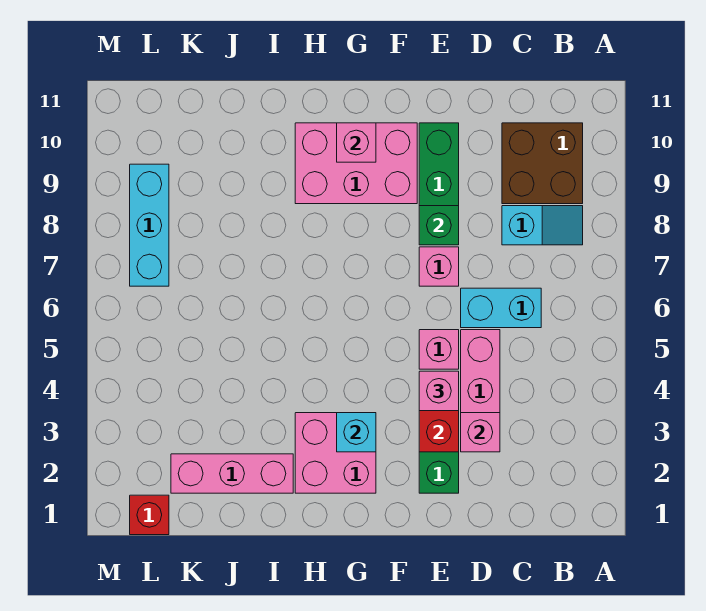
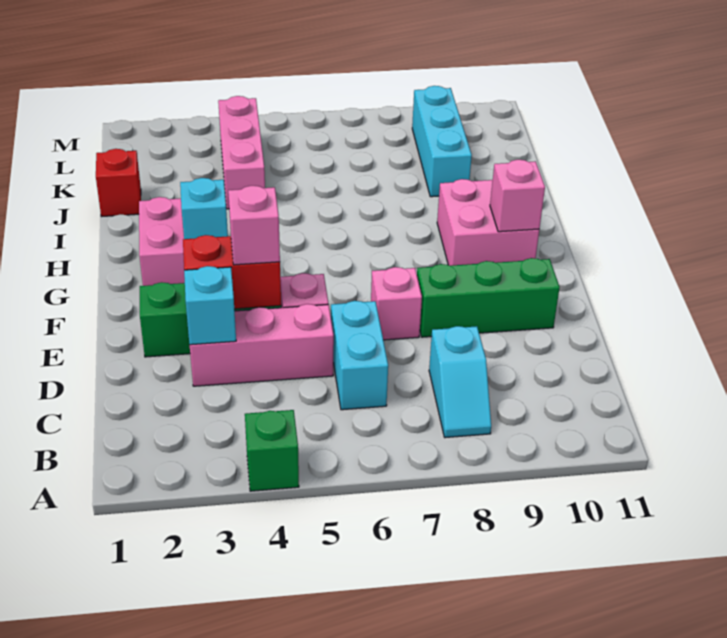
brown 2x2 brick [502,123,583,204] -> none
pink 1x1 brick [461,413,500,452] -> cyan 1x1 brick [184,266,236,345]
green 1x1 brick [419,206,459,245] -> green 1x1 brick moved to [245,410,299,491]
pink 2x3 brick [295,123,417,204] -> pink 2x2 brick [437,179,539,266]
pink 1x3 brick [171,454,293,493] -> pink 1x3 brick moved to [218,96,265,209]
red 1x1 brick [130,495,169,535] -> red 1x1 brick moved to [96,149,141,217]
cyan 1x3 brick [130,164,169,286] -> cyan 1x3 brick turned to [412,86,472,197]

